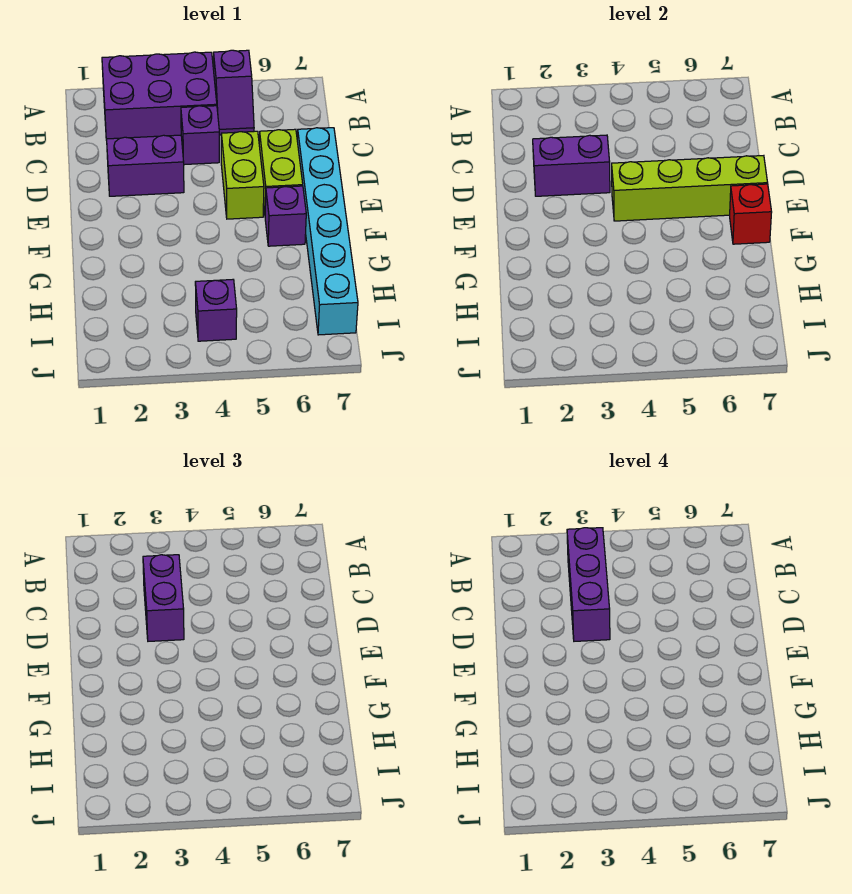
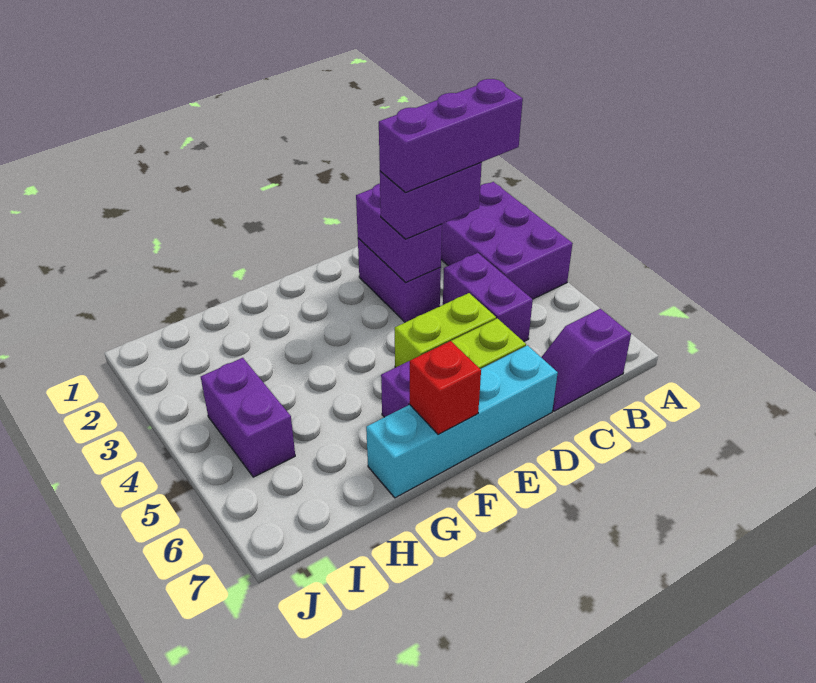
purple 1x2 slope [214,50,254,135] -> purple 1x2 slope moved to [541,309,631,411]
purple 1x1 brick [181,106,219,165] -> purple 1x2 brick [443,253,533,342]
cyan 1x6 brick [297,128,358,335] -> cyan 1x4 brick [366,345,558,498]
lime 1x4 brick [612,156,768,221] -> none
purple 1x1 brick [195,280,237,341] -> purple 1x2 brick [201,358,295,477]

